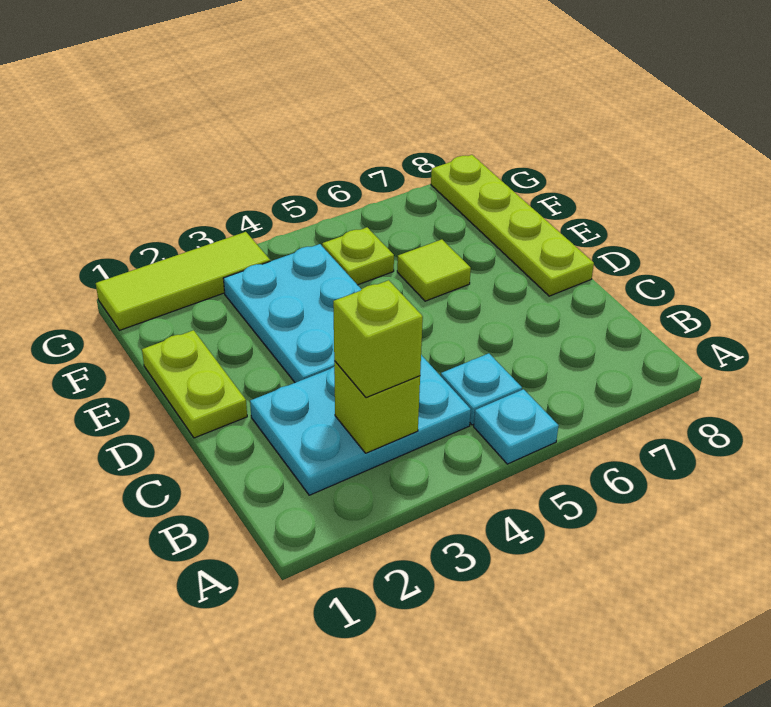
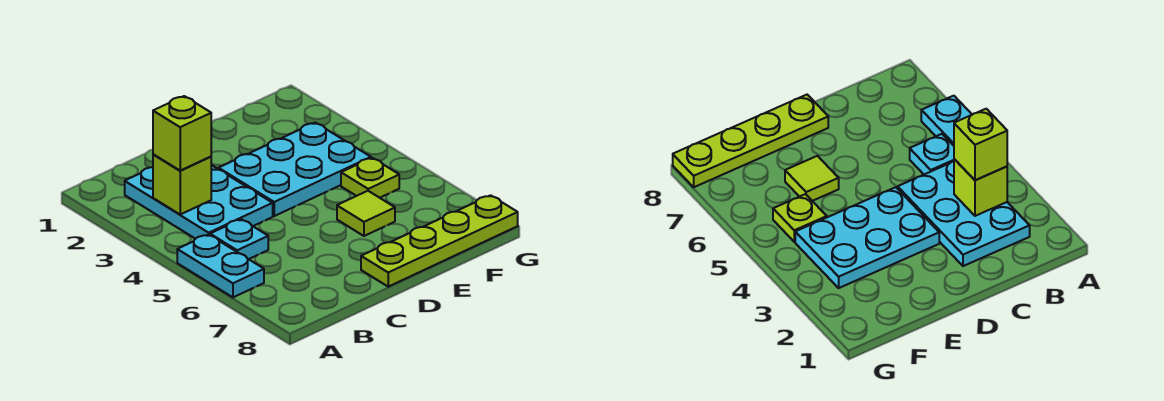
cyan 1x1 plate [474,389,559,464] -> cyan 1x2 plate [177,234,264,297]
lime 1x2 plate [142,330,247,438] -> none
lime 1x3 tile [96,232,270,330] -> none

